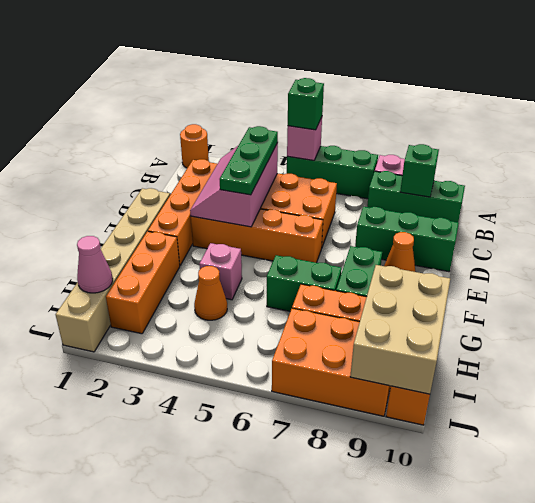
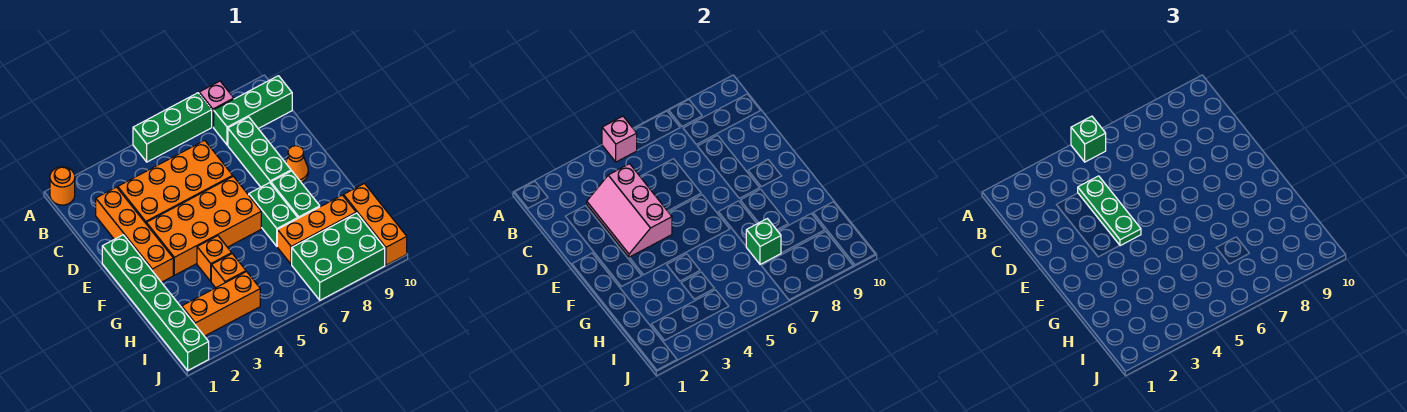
green 1x1 brick [400,144,439,197] -> green 1x1 brick moved to [746,219,781,264]
green 1x3 brick [355,207,459,272] -> green 1x3 brick turned to [228,117,291,187]
tan 1x6 brick [56,188,170,352] -> green 1x6 brick [102,235,209,370]
orange 1x4 brick [191,209,323,263] -> orange 2x4 brick [146,176,261,275]
orange 1x3 brick [106,231,180,334] -> orange 1x3 brick turned to [182,272,260,336]
pink 1x1 brick [199,243,242,300] -> orange 1x1 brick [197,236,232,281]
green 1x2 brick [267,255,342,311] -> green 1x2 brick turned to [249,183,298,246]
orange 1x1 cone [194,266,227,320] -> orange 1x1 brick [211,254,246,288]
tan 2x3 brick [350,265,450,394] -> none
pink 1x1 cone [77,236,113,293] -> none
orange 2x3 brick [272,309,391,416] -> green 2x3 brick [292,213,385,300]

